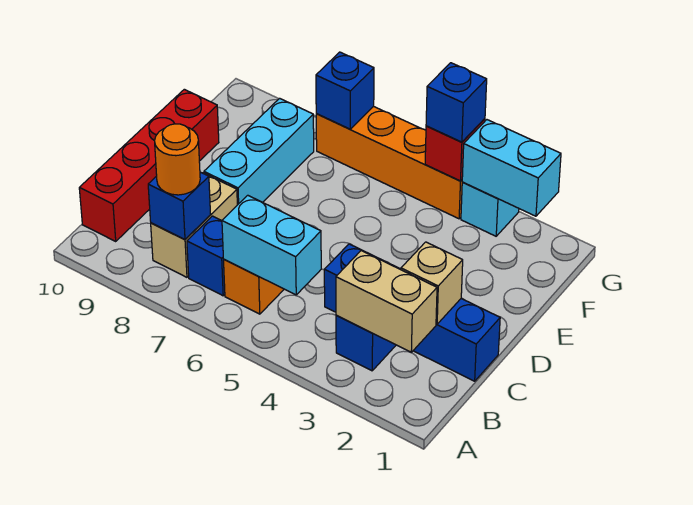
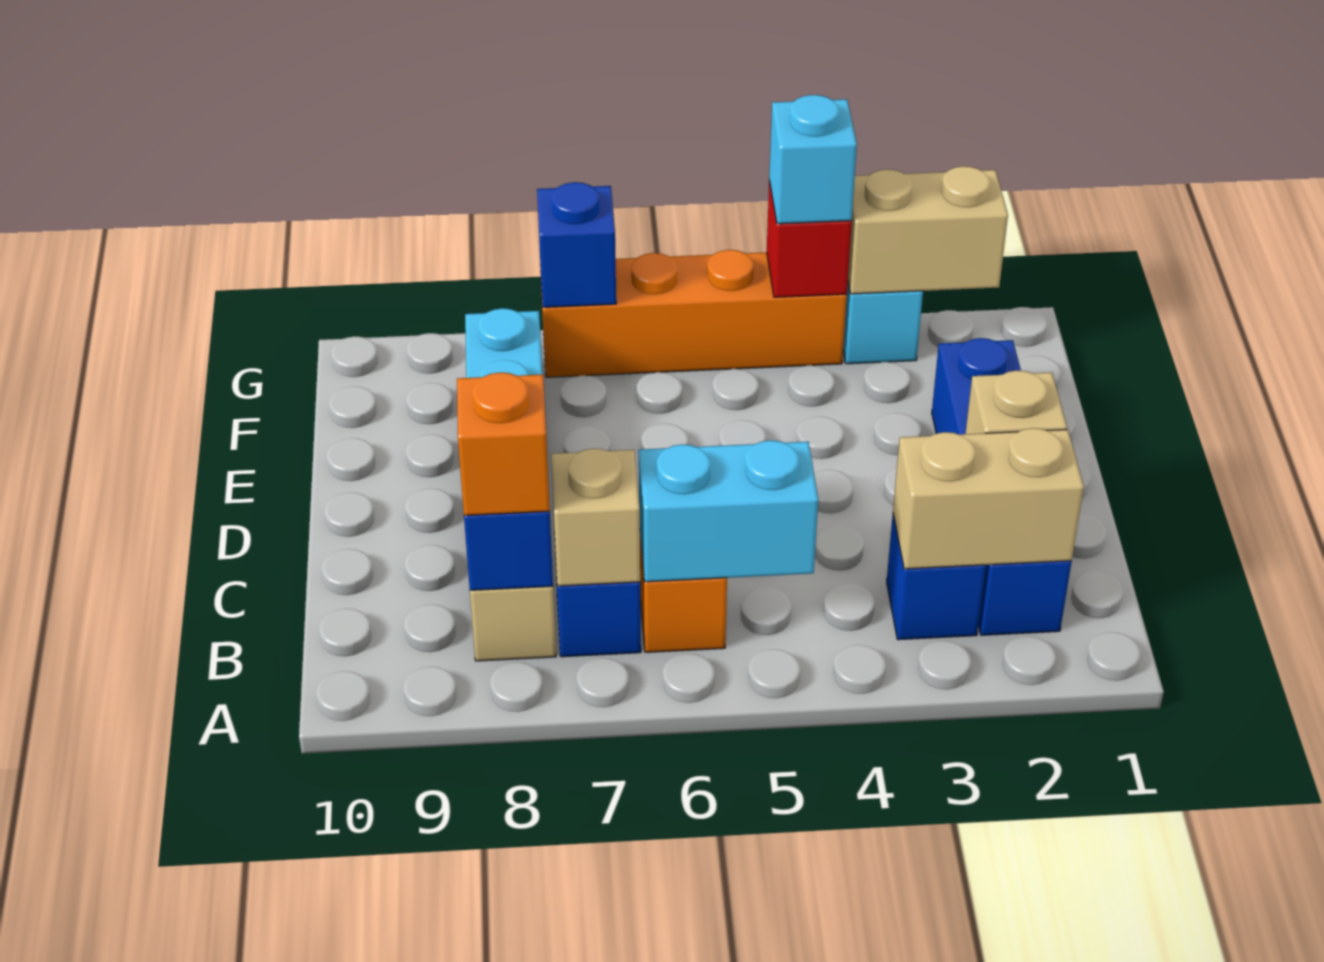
none -> tan 1x1 brick [551,449,640,586]
orange 1x1 round brick [155,124,200,195] -> orange 1x1 brick [457,372,550,516]
red 1x4 brick [79,89,219,241] -> none
blue 1x4 brick [324,244,500,381] -> blue 1x4 brick turned to [932,338,1072,635]
cyan 1x2 brick [462,120,561,216] -> tan 1x2 brick [848,166,1008,294]
blue 1x1 brick [426,63,487,142] -> cyan 1x1 brick [769,95,857,224]

